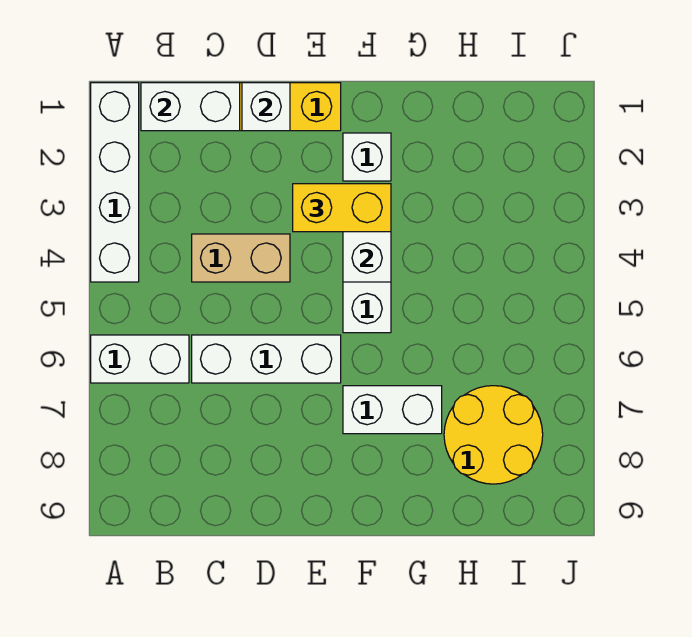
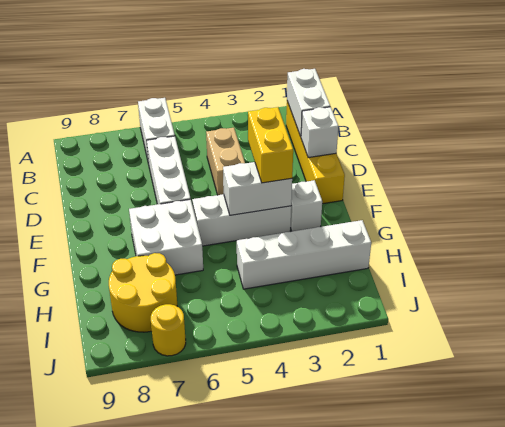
white 1x4 brick [91,83,139,282] -> white 1x4 brick moved to [237,220,371,289]
white 1x2 brick [343,386,442,434] -> white 2x2 brick [129,199,203,275]
none -> yellow 1x1 round brick [151,304,186,356]

